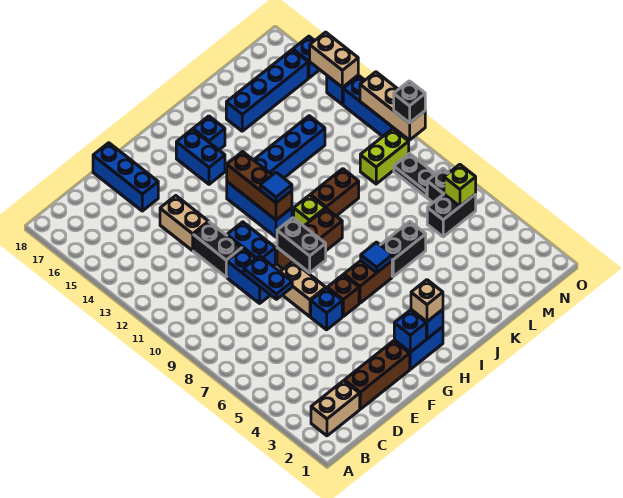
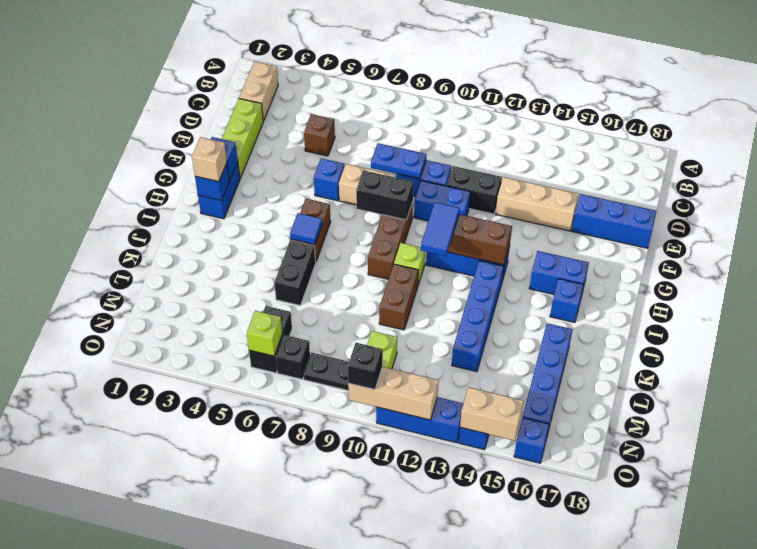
brown 1x3 brick [344,341,410,409] -> lime 1x3 brick [222,99,263,178]
tan 1x2 brick [160,196,209,251] -> tan 1x3 brick [496,177,579,231]
brown 1x1 brick [327,275,359,316] -> brown 1x1 brick moved to [304,114,335,156]
blue 1x1 tile [260,172,292,203] -> blue 1x2 tile [421,202,460,256]

